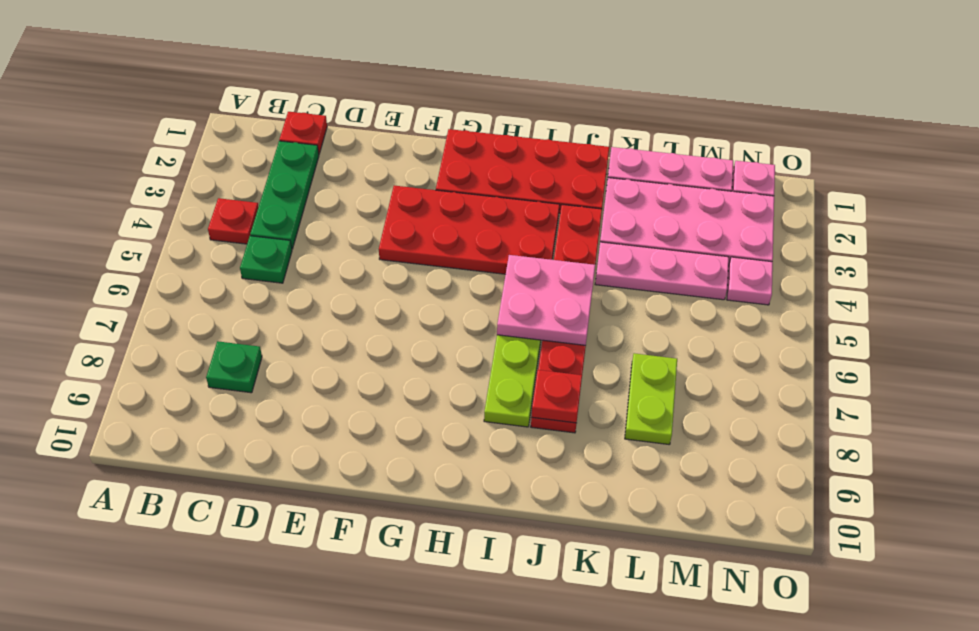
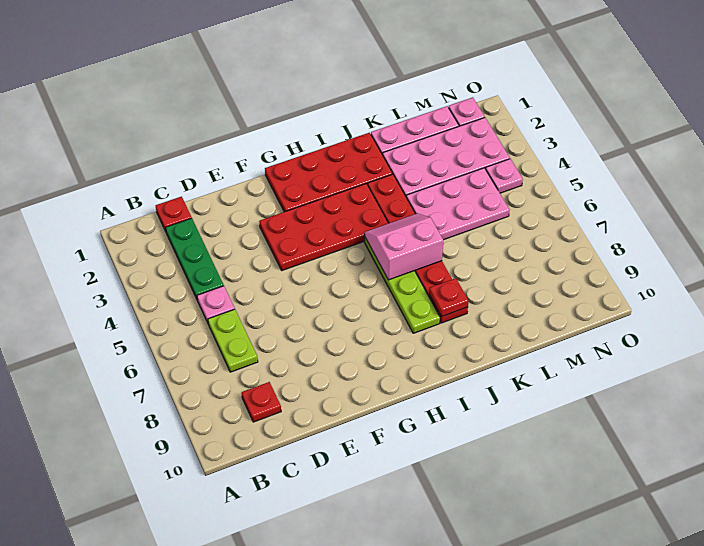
red 1x1 plate [208,198,259,244] -> red 1x1 plate moved to [242,382,281,422]
green 1x1 plate [240,236,292,283] -> pink 1x1 plate [197,286,235,323]
green 1x1 plate [206,341,262,393] -> none
pink 2x2 plate [497,255,595,345] -> pink 2x2 slope [365,213,443,280]
pink 1x3 plate [595,242,729,300] -> pink 2x3 plate [406,168,510,240]
lime 1x2 plate [625,353,677,445] -> lime 1x2 plate moved to [208,309,258,372]

